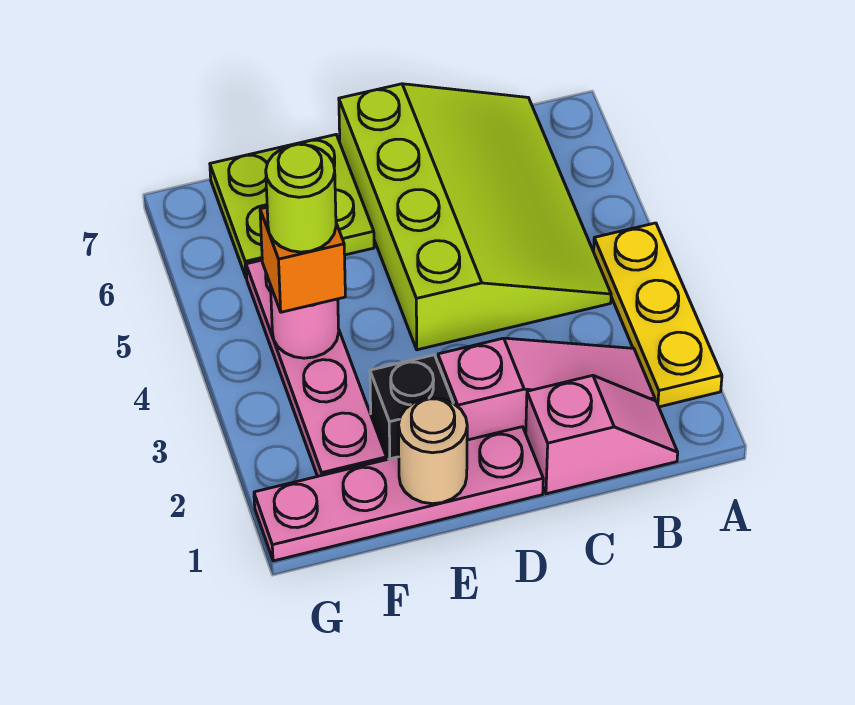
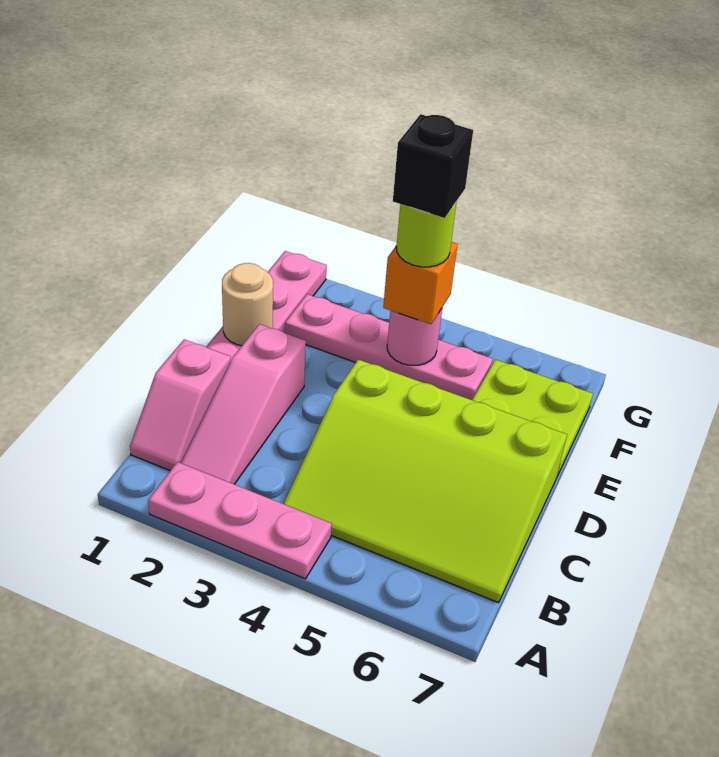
yellow 1x3 plate [594,223,722,407] -> pink 1x3 plate [148,462,332,579]
black 1x1 brick [370,355,453,460] -> black 1x1 brick moved to [393,114,473,218]

